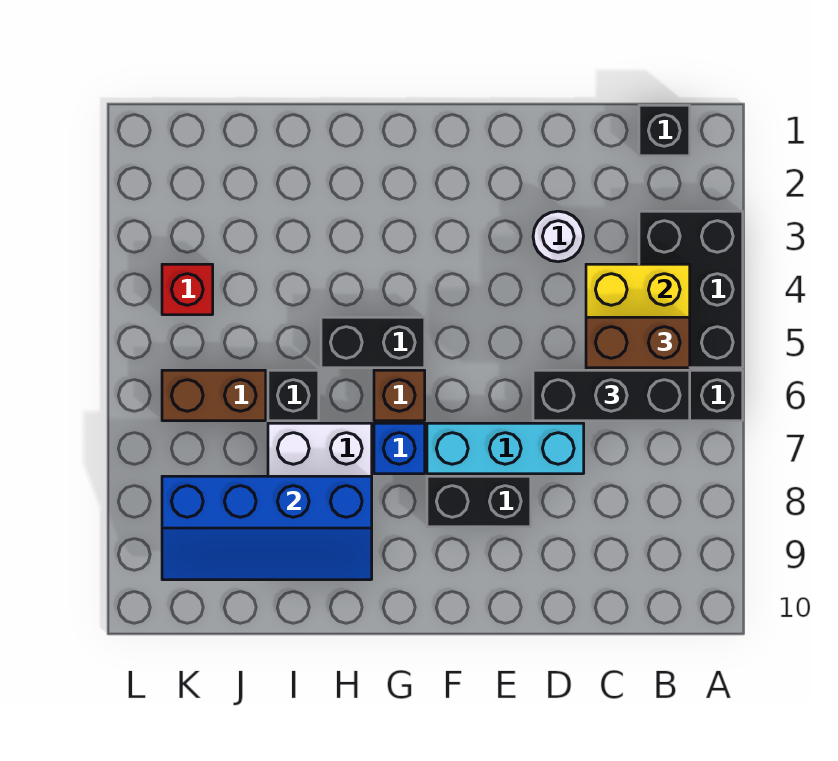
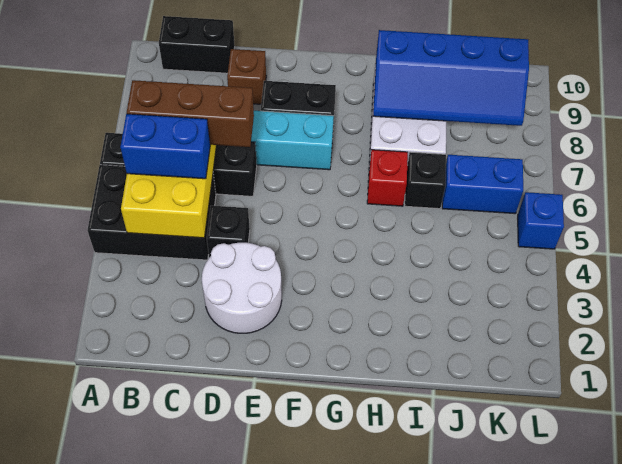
black 2x3 brick [639,211,743,368] -> black 2x3 brick turned to [88,165,216,260]
black 1x1 brick [639,105,690,156] -> black 1x1 brick moved to [207,206,250,258]
brown 1x2 brick [586,317,690,368] -> blue 1x2 brick [120,114,210,179]
black 1x3 brick [533,370,690,421] -> brown 1x3 brick [127,80,254,147]
white 1x1 round brick [533,211,584,262] -> white 2x2 round brick [202,243,282,333]
black 1x2 brick [321,317,425,368] -> black 1x2 brick moved to [159,16,235,73]
brown 1x1 brick [374,370,425,421] -> brown 1x1 brick moved to [227,49,266,104]
blue 1x1 brick [374,423,425,474] -> blue 1x1 brick moved to [518,192,564,249]
blue 2x4 slope [162,476,372,580] -> blue 2x4 slope turned to [373,30,529,126]
brown 1x2 brick [162,370,266,421] -> blue 1x2 brick [442,155,523,214]
red 1x1 brick [162,264,213,315] -> red 1x1 brick moved to [367,150,408,206]

